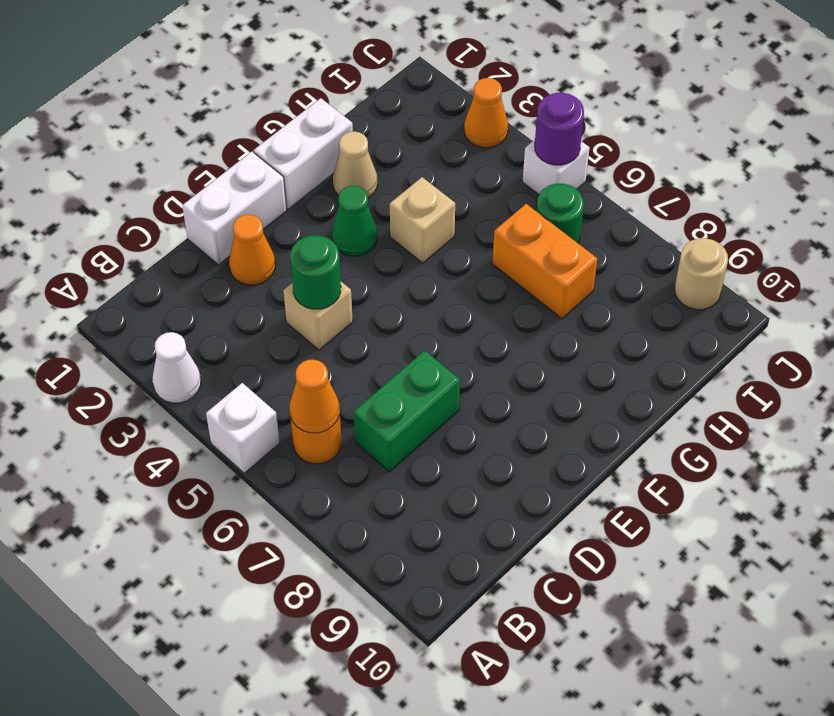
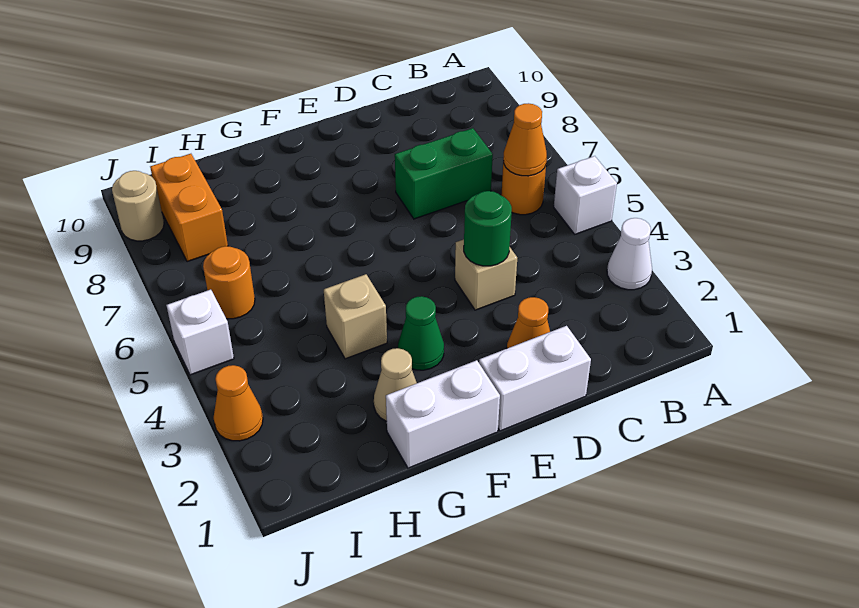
orange 1x2 brick [492,204,597,319] -> orange 1x2 brick moved to [150,154,228,262]
green 1x1 round brick [537,184,584,243] -> orange 1x1 round brick [203,246,255,319]
purple 1x1 round brick [535,93,584,165] -> none

